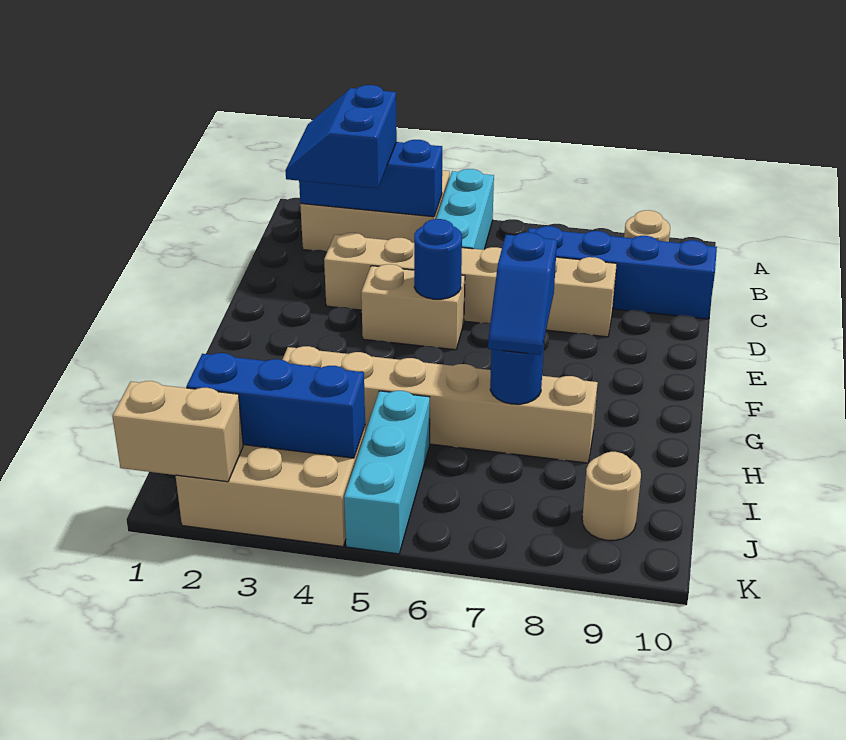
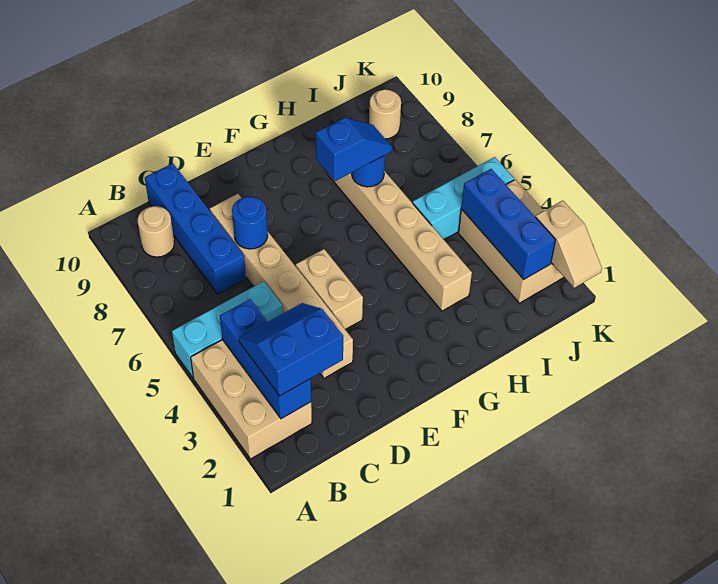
blue 2x2 slope [285,85,397,188] -> blue 2x2 slope turned to [239,303,343,396]
blue 1x1 round brick [414,219,462,299] -> blue 1x1 round brick moved to [232,197,268,249]
tan 1x2 brick [112,381,243,482] -> tan 1x2 slope [536,200,602,288]

